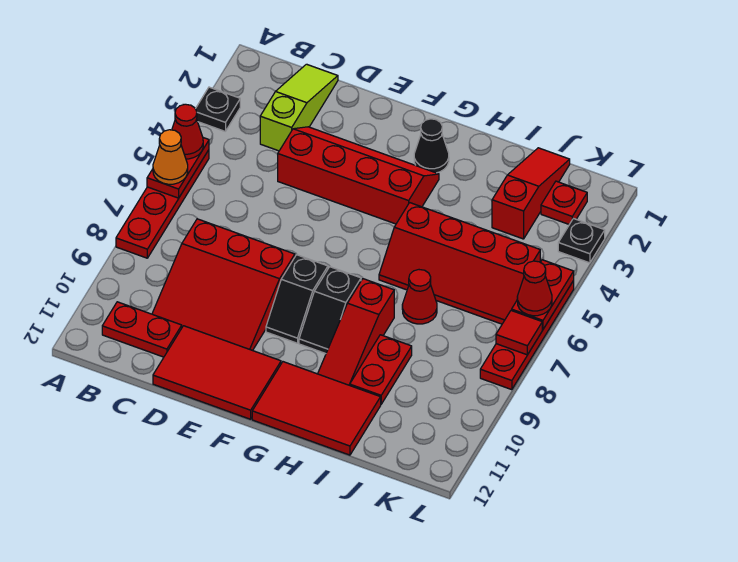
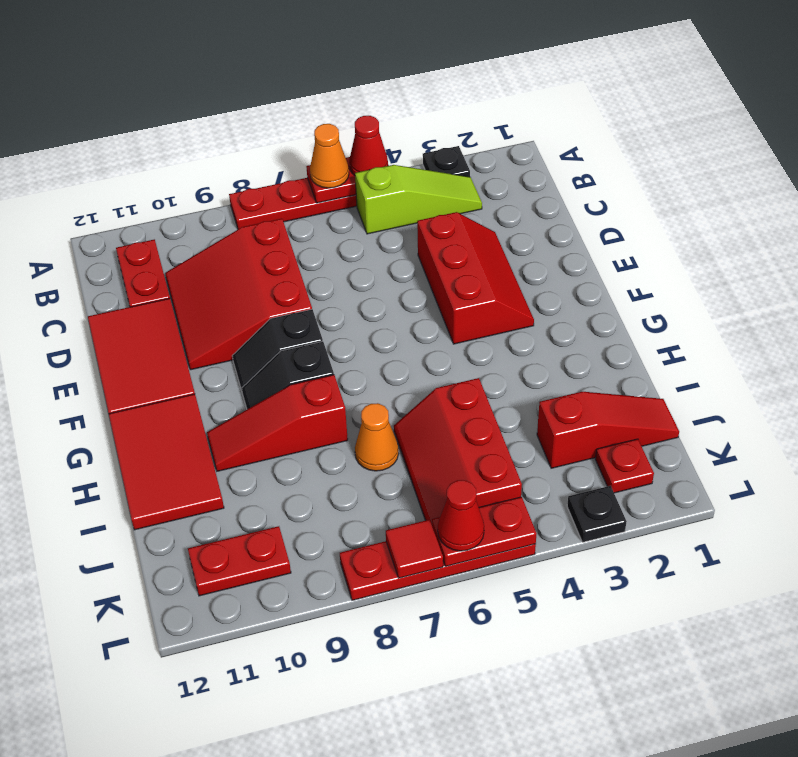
lime 1x3 slope [260,64,338,151] -> lime 1x3 slope moved to [355,165,482,234]
red 2x4 slope [278,127,439,224] -> red 2x3 slope [417,212,534,344]
black 1x1 cone [414,119,449,173] -> none
red 2x4 slope [379,203,540,324] -> red 2x3 slope [394,378,522,524]
red 1x1 cone [402,270,437,324] -> orange 1x1 cone [355,403,398,471]
red 1x2 plate [350,335,412,404] -> red 1x2 plate moved to [188,526,291,596]

